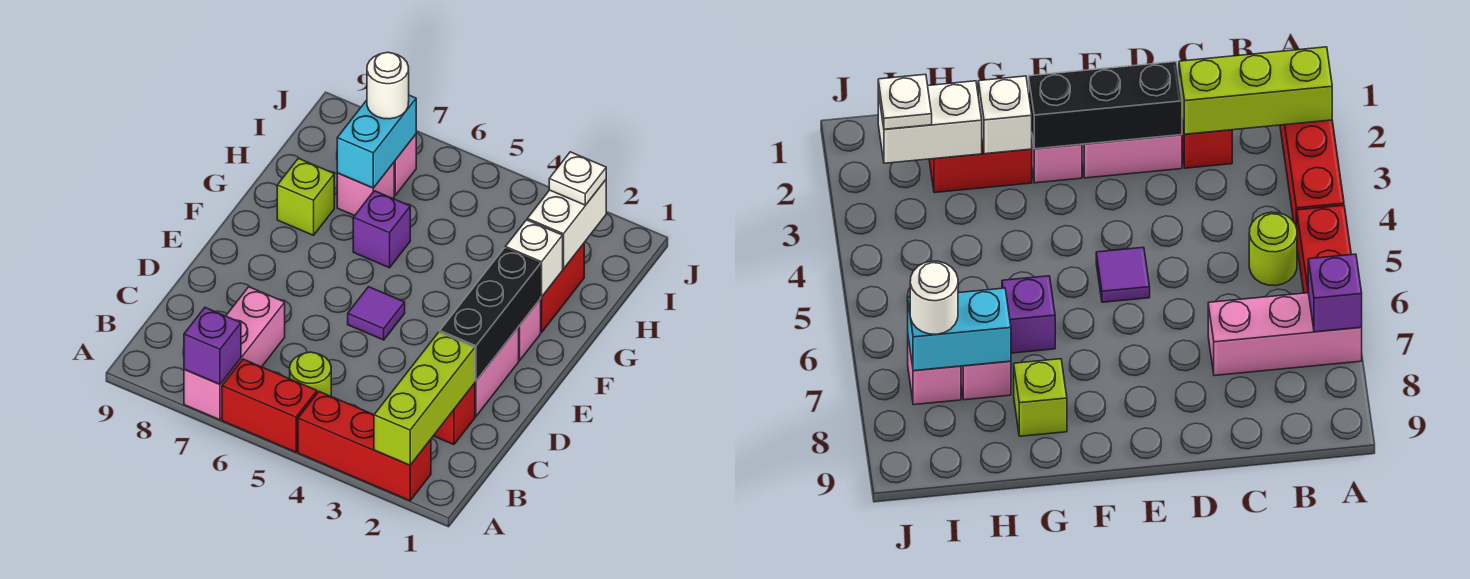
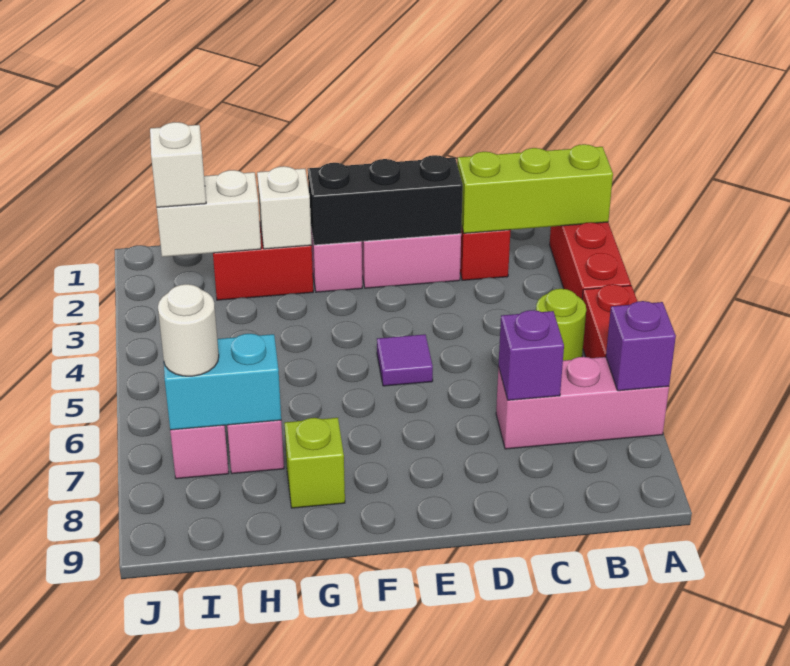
purple 1x1 brick [353,191,410,268] -> purple 1x1 brick moved to [498,310,564,400]
white 1x1 plate [549,152,606,205] -> white 1x1 brick [150,122,206,207]

